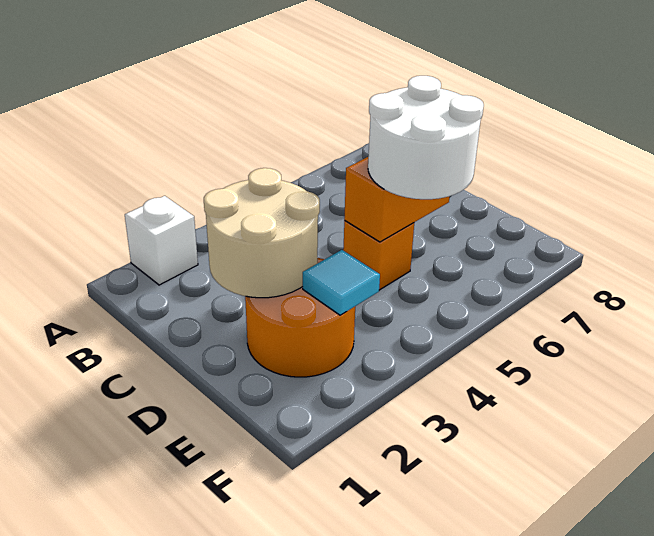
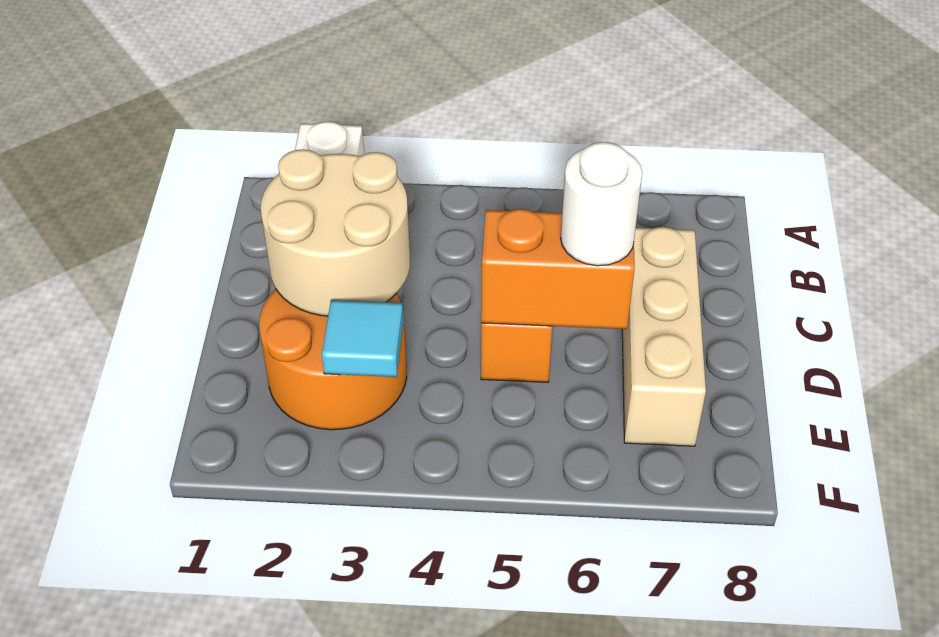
none -> tan 1x3 brick [622,227,706,446]
white 2x2 round brick [368,76,484,199] -> white 1x1 round brick [561,142,642,266]

